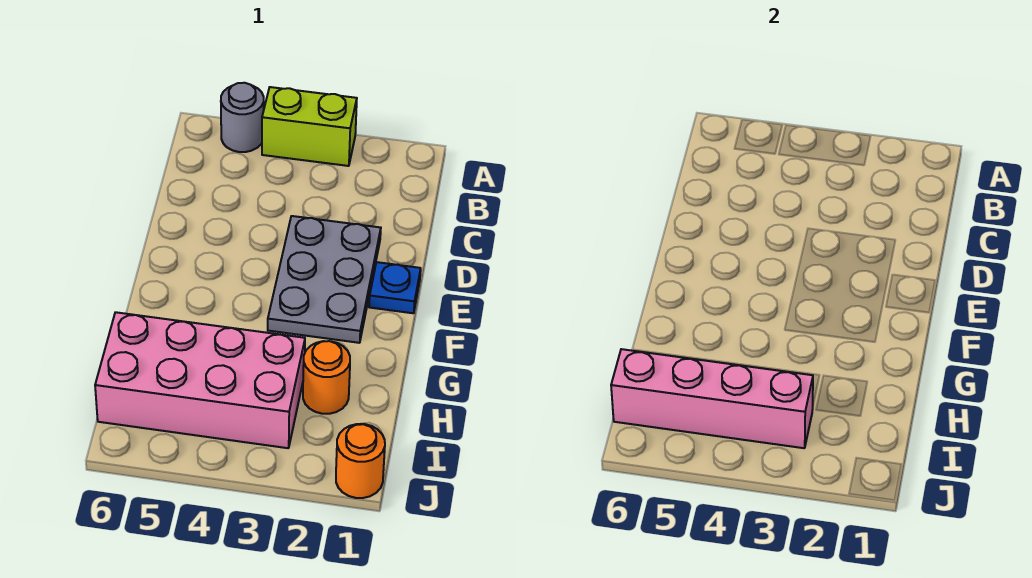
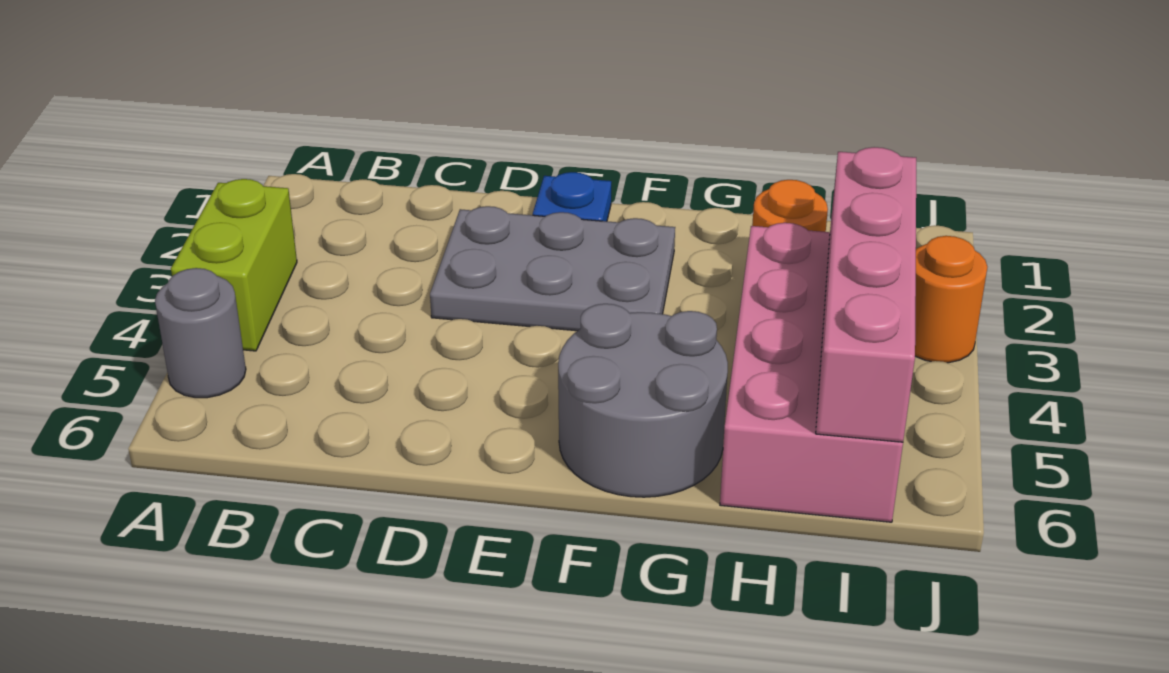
none -> grey 2x2 round brick [558,304,728,497]
orange 1x1 round brick [336,424,385,498] -> orange 1x1 round brick moved to [915,236,987,363]

